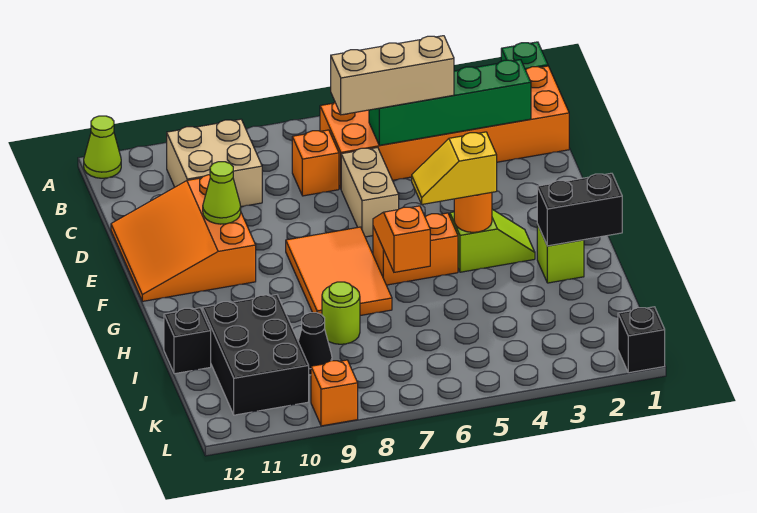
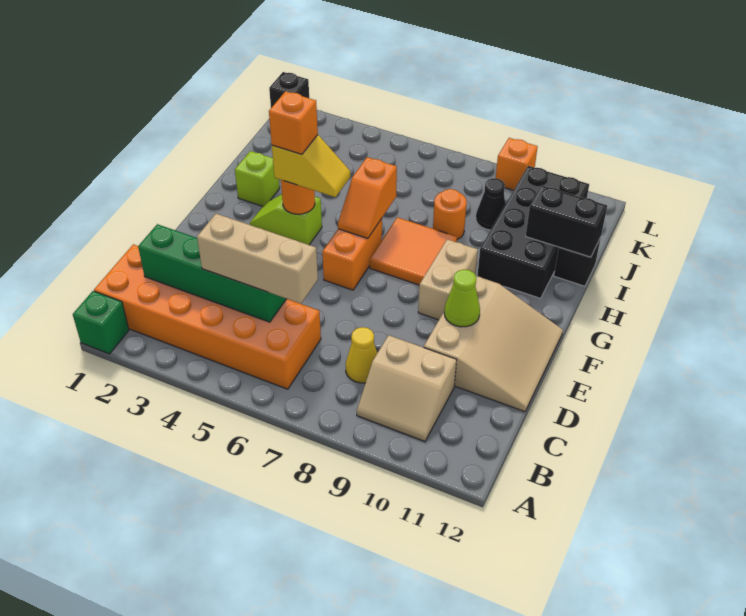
lime 1x1 cone [84,116,121,178] -> none
tan 2x2 brick [167,119,262,207] -> tan 2x2 slope [357,335,457,441]
orange 1x1 brick [292,130,339,196] -> orange 1x1 brick moved to [269,91,318,154]
none -> yellow 1x1 cone [346,327,377,383]
tan 1x2 brick [341,147,399,237] -> tan 1x2 brick moved to [418,239,478,320]
orange 3x3 slope [111,175,256,301] -> tan 3x3 slope [424,276,563,412]
orange 2x3 tile [286,227,392,316] -> orange 2x2 tile [370,217,457,285]
orange 1x2 brick [373,213,458,285] -> orange 1x2 brick turned to [322,219,382,290]
black 1x2 brick [537,173,622,246] -> black 1x2 brick moved to [526,185,607,257]
lime 1x1 round brick [322,282,360,344] -> orange 1x1 round brick [433,189,467,239]
black 2x3 brick [202,295,309,415] -> black 2x4 brick [477,166,589,298]

